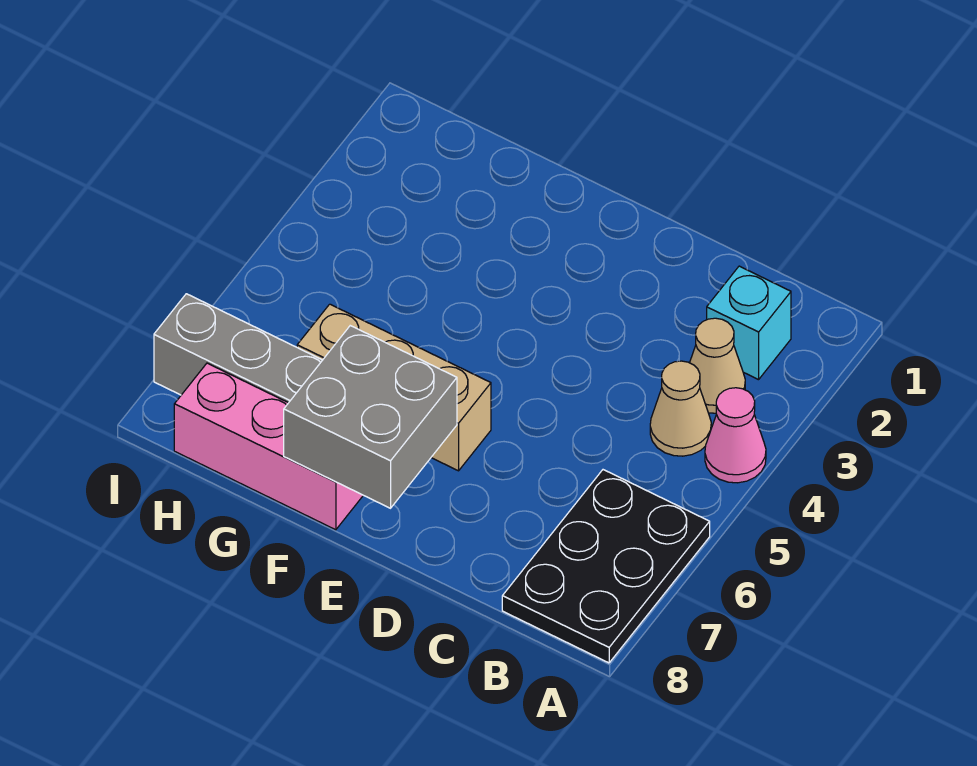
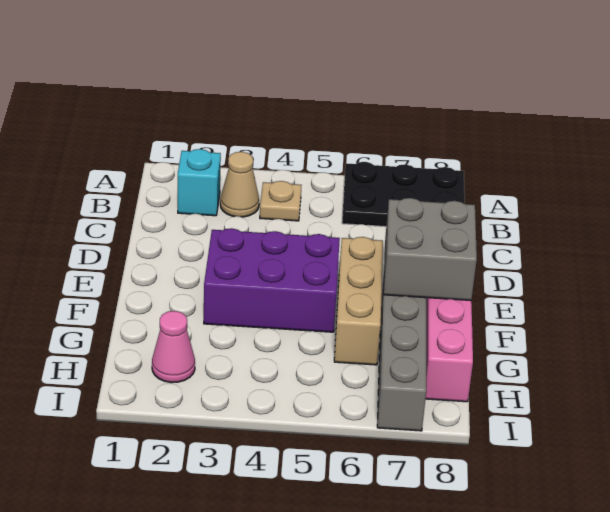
pink 1x1 cone [705,388,766,483] -> pink 1x1 cone moved to [152,311,195,383]
tan 1x1 cone [650,361,711,456] -> tan 1x1 plate [260,181,301,221]
none -> purple 2x3 brick [204,228,340,332]

